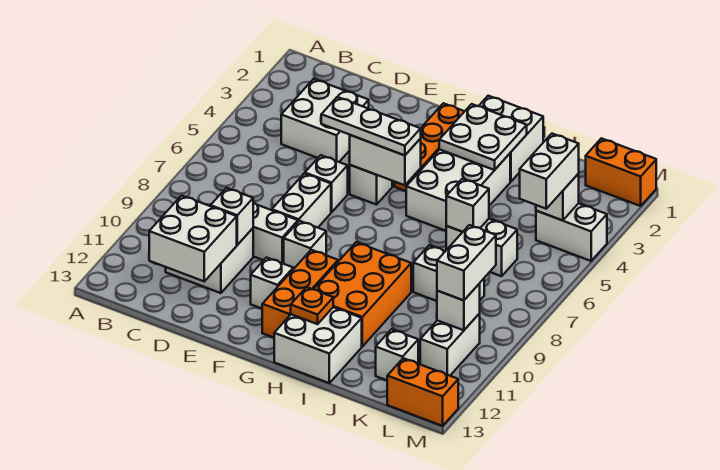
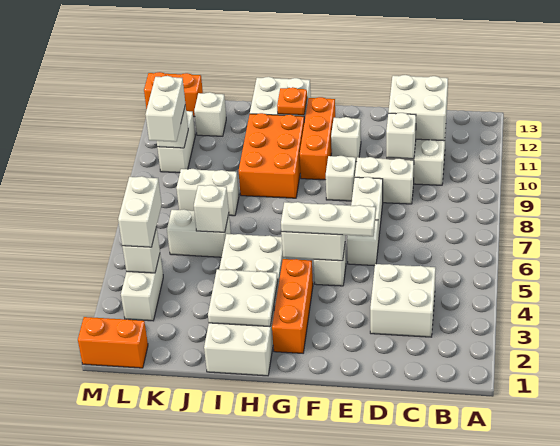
white 1x2 brick [536,203,607,261] -> white 1x2 brick turned to [121,255,163,321]

